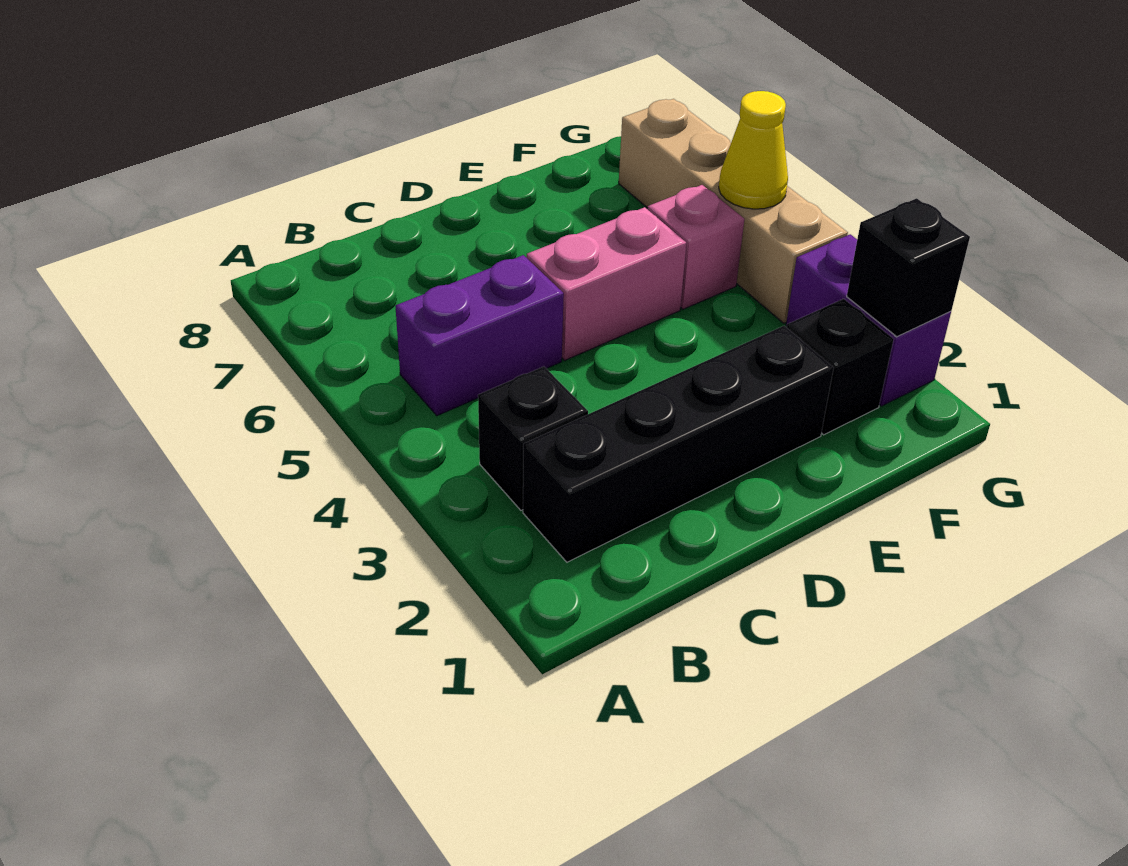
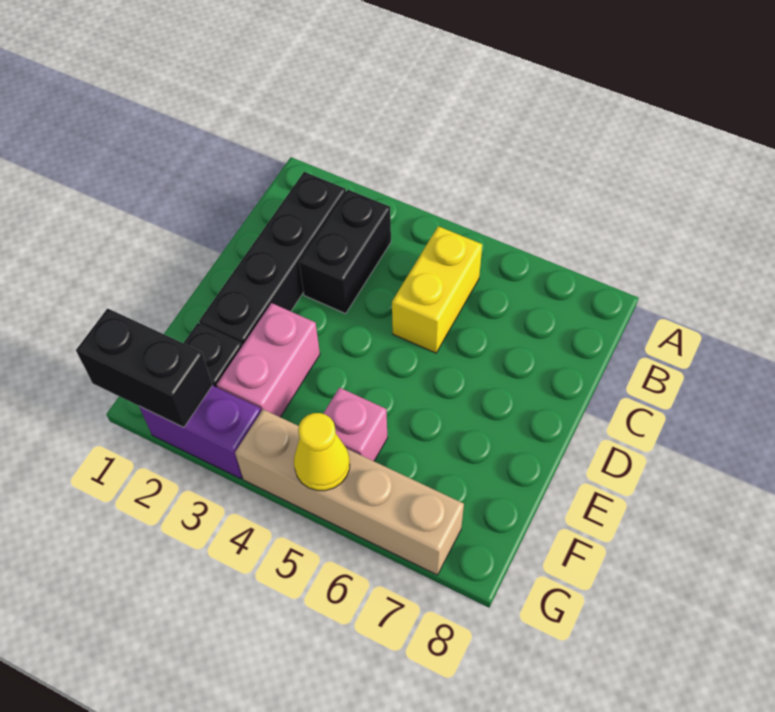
black 1x1 brick [478,366,588,510] -> black 1x2 brick [299,190,391,314]
purple 1x2 brick [395,255,564,416] -> yellow 1x2 brick [392,226,482,353]
pink 1x2 brick [526,207,687,360] -> pink 1x2 brick moved to [217,303,320,417]
black 1x1 brick [847,198,970,337] -> black 1x2 brick [76,308,213,427]

